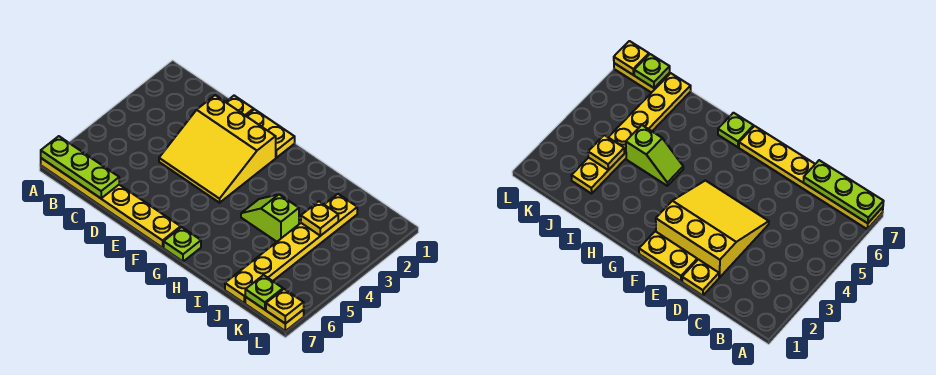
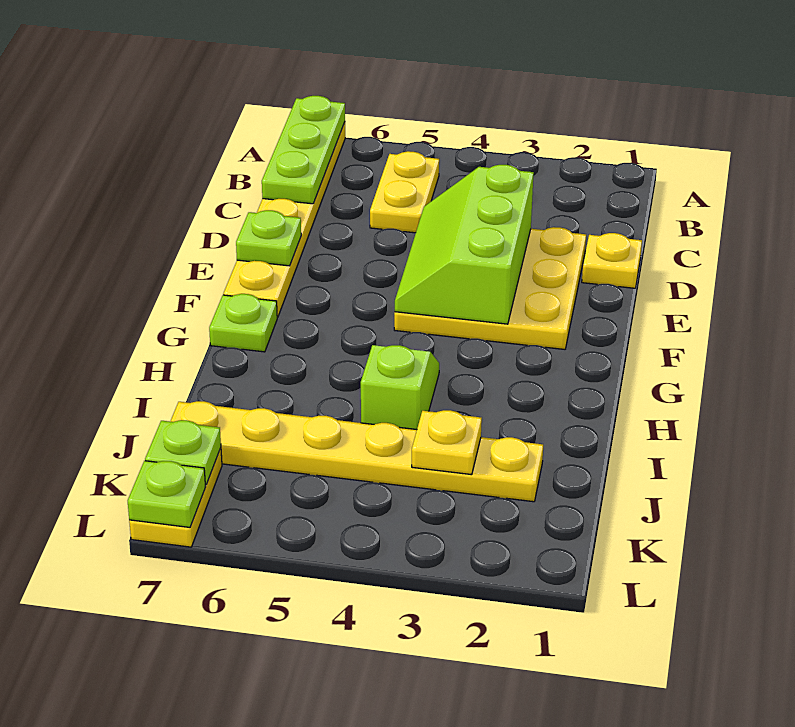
yellow 3x3 slope [159,95,276,203] -> yellow 3x3 plate [394,227,586,349]
none -> lime 2x3 slope [395,165,534,324]
yellow 1x2 plate [247,109,295,158] -> yellow 1x2 plate moved to [370,151,439,233]
none -> lime 1x1 plate [236,210,301,266]
yellow 1x1 plate [266,289,304,324] -> lime 1x1 plate [128,461,206,527]

